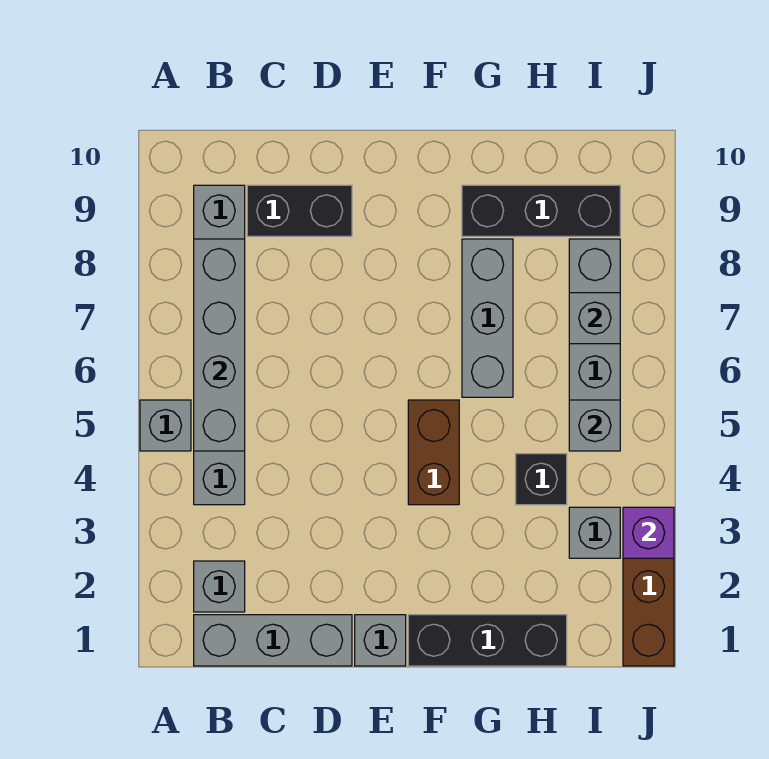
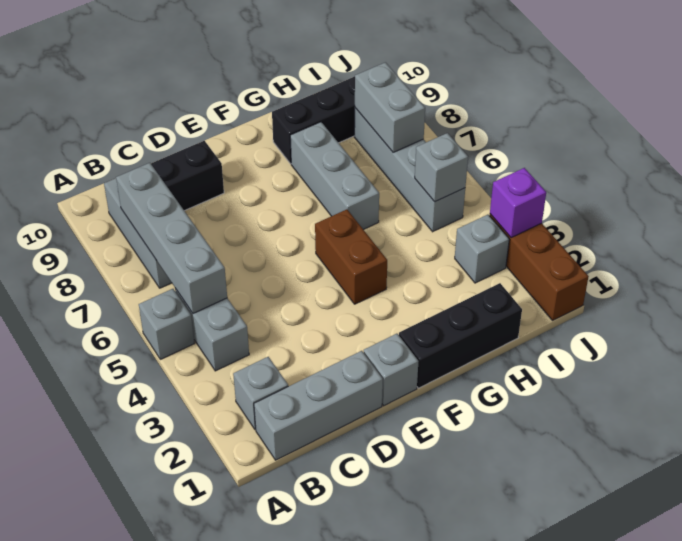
black 1x1 brick [516,454,567,505] -> none
grey 1x1 brick [569,293,620,344] -> grey 1x2 brick [355,62,425,152]

